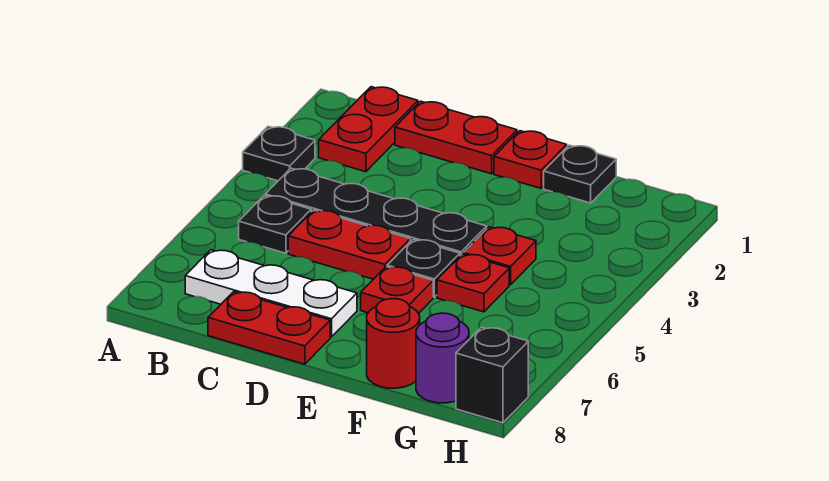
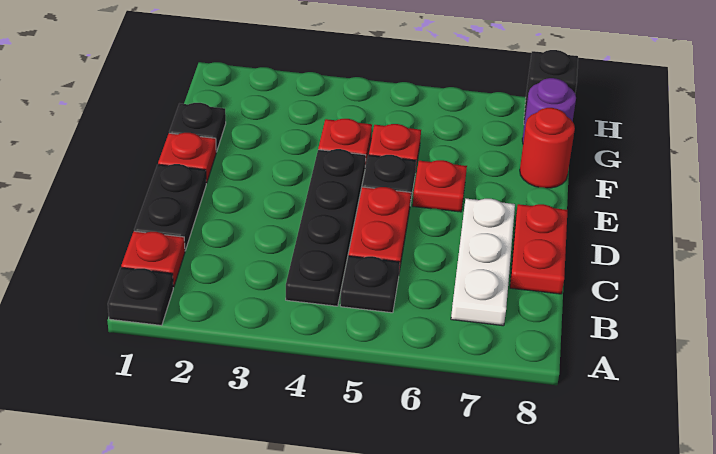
black 1x1 plate [243,126,315,181] -> black 1x1 plate moved to [108,267,173,326]
red 1x2 plate [319,87,418,172] -> red 1x1 plate [121,231,185,287]
red 1x2 plate [395,101,517,174] -> black 1x2 plate [134,164,206,250]

